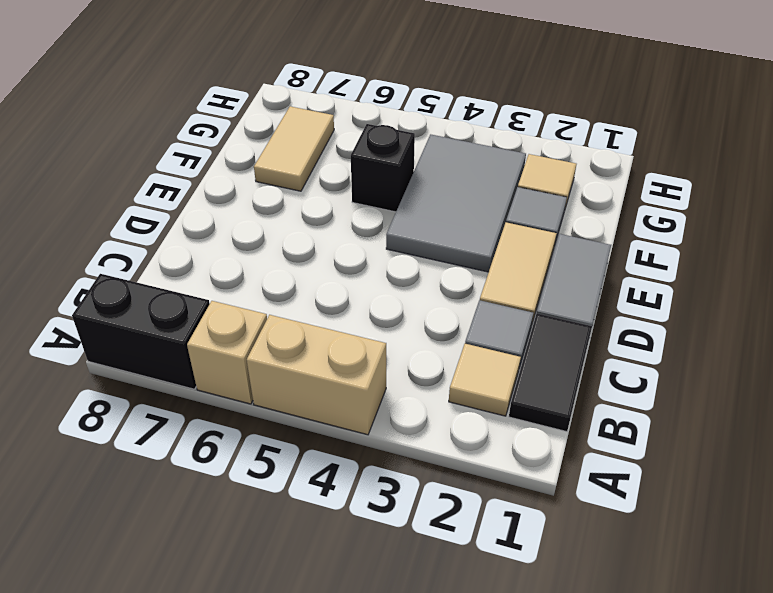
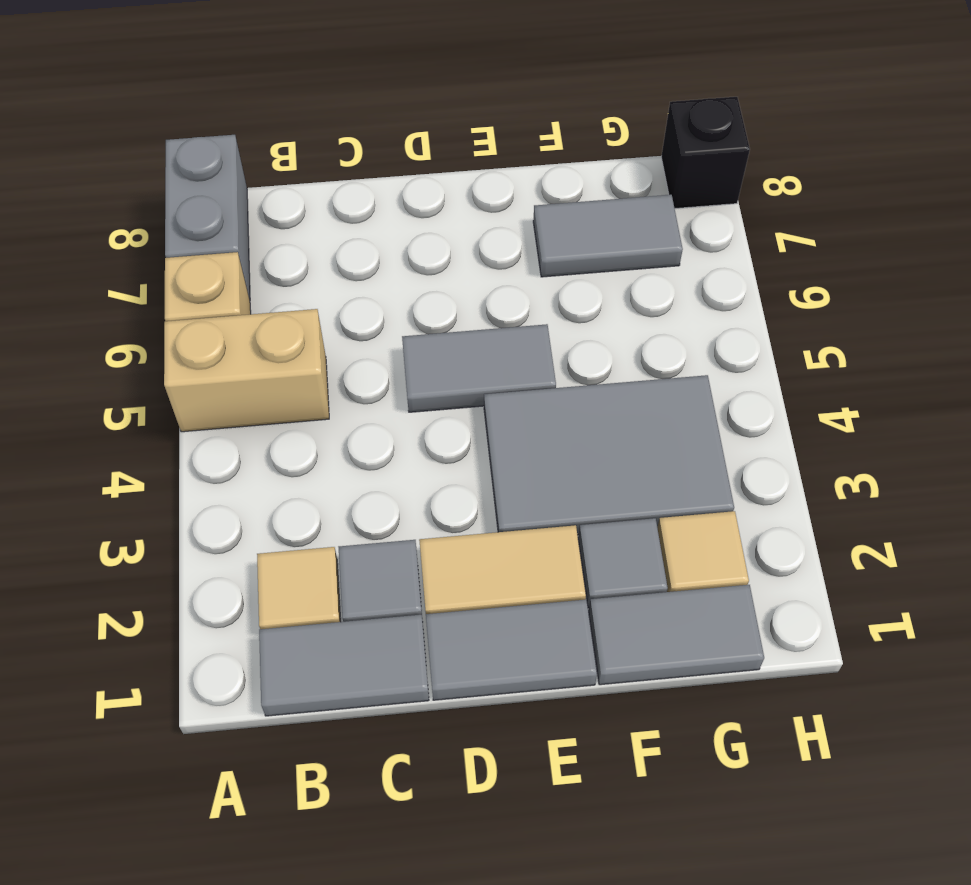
tan 1x2 brick [247,315,386,435] -> tan 1x2 brick turned to [164,309,329,432]
black 1x2 brick [72,274,210,389] -> grey 1x2 brick [165,135,250,300]
black 1x2 tile [509,313,592,432] -> grey 1x2 tile [259,615,429,716]
none -> grey 1x2 tile [402,324,556,412]
none -> grey 1x2 tile [589,585,764,685]
black 1x1 brick [351,124,415,212] -> black 1x1 brick moved to [661,97,750,208]
tan 1x2 tile [254,106,334,191] -> grey 1x2 tile [533,195,683,277]

